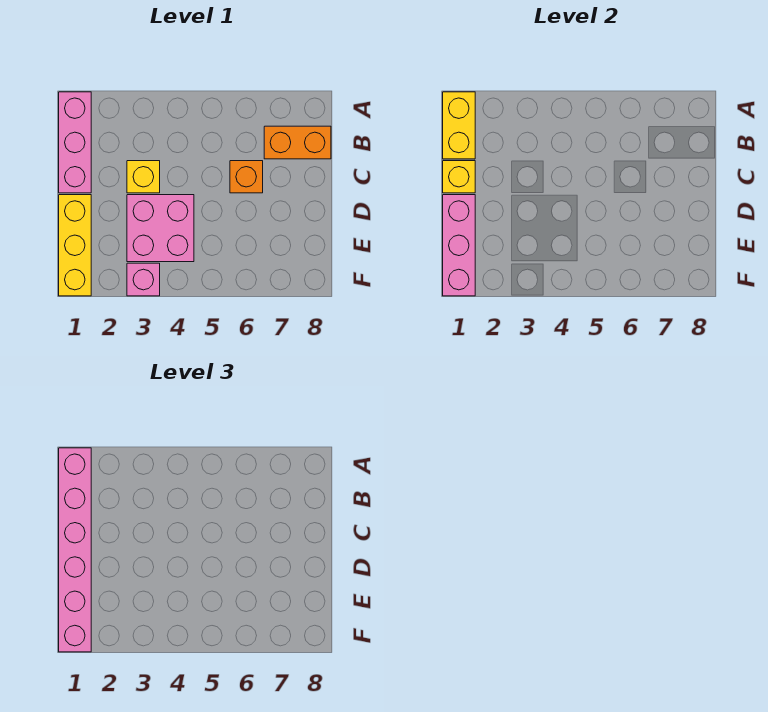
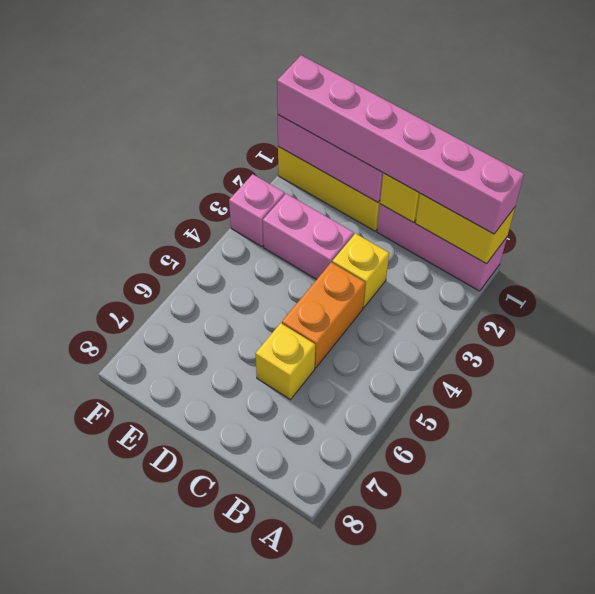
orange 1x2 brick [264,126,331,159] -> orange 1x2 brick moved to [282,262,365,368]
orange 1x1 brick [230,161,263,193] -> yellow 1x1 brick [255,323,315,400]
pink 2x2 brick [127,195,194,262] -> pink 1x2 brick [263,194,354,279]

